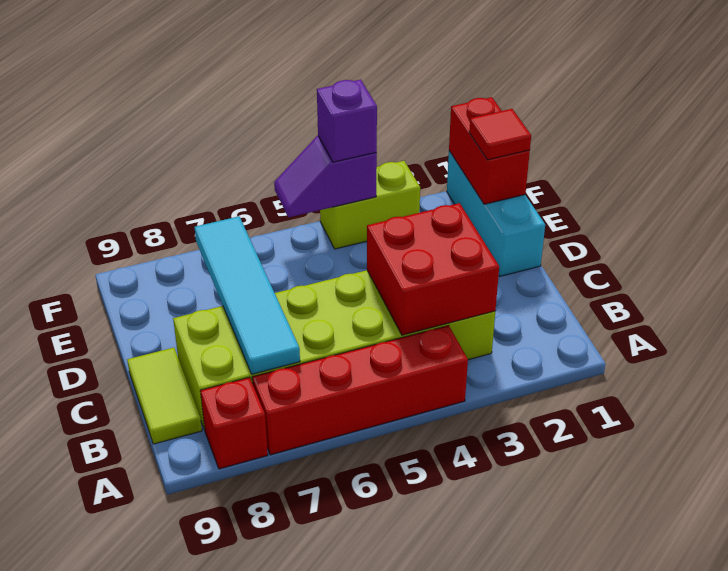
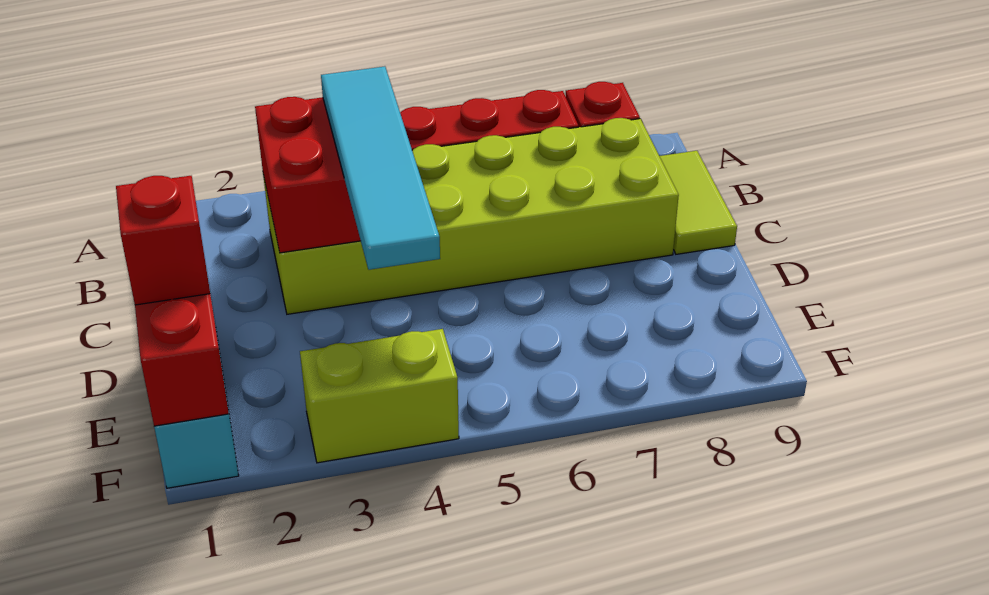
cyan 1x4 tile [195,216,300,374] -> cyan 1x4 tile moved to [321,66,440,270]
red 1x1 tile [469,109,531,160] -> red 1x1 brick [116,176,210,305]
purple 1x2 slope [274,136,377,217] -> none
purple 1x1 brick [317,80,377,162] -> none

